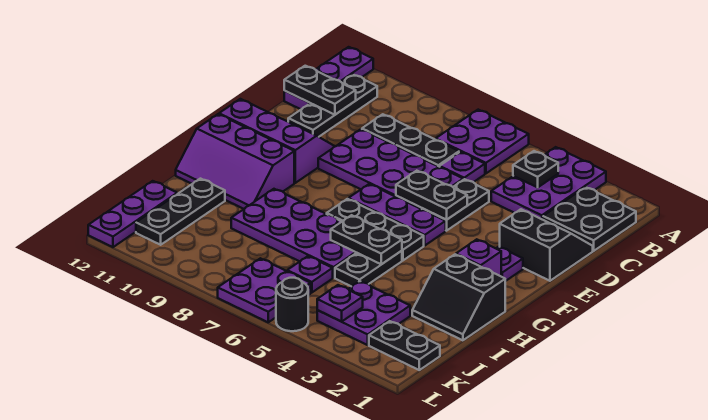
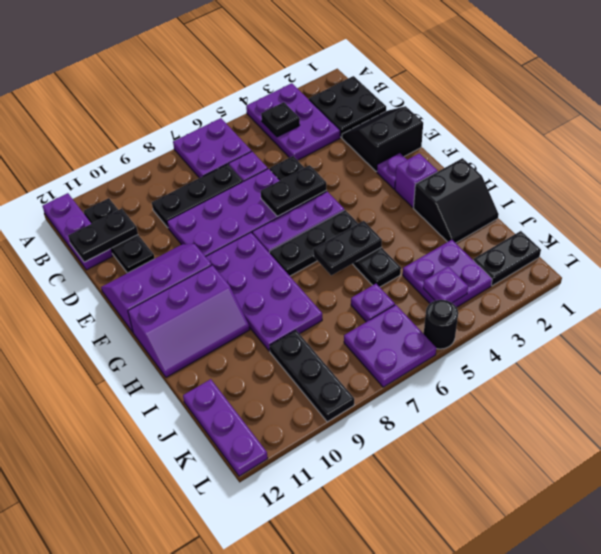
purple 2x4 plate [231,189,356,278] -> purple 2x4 plate turned to [206,233,322,351]
black 1x3 plate [136,179,225,245] -> black 1x3 plate moved to [270,330,354,422]

